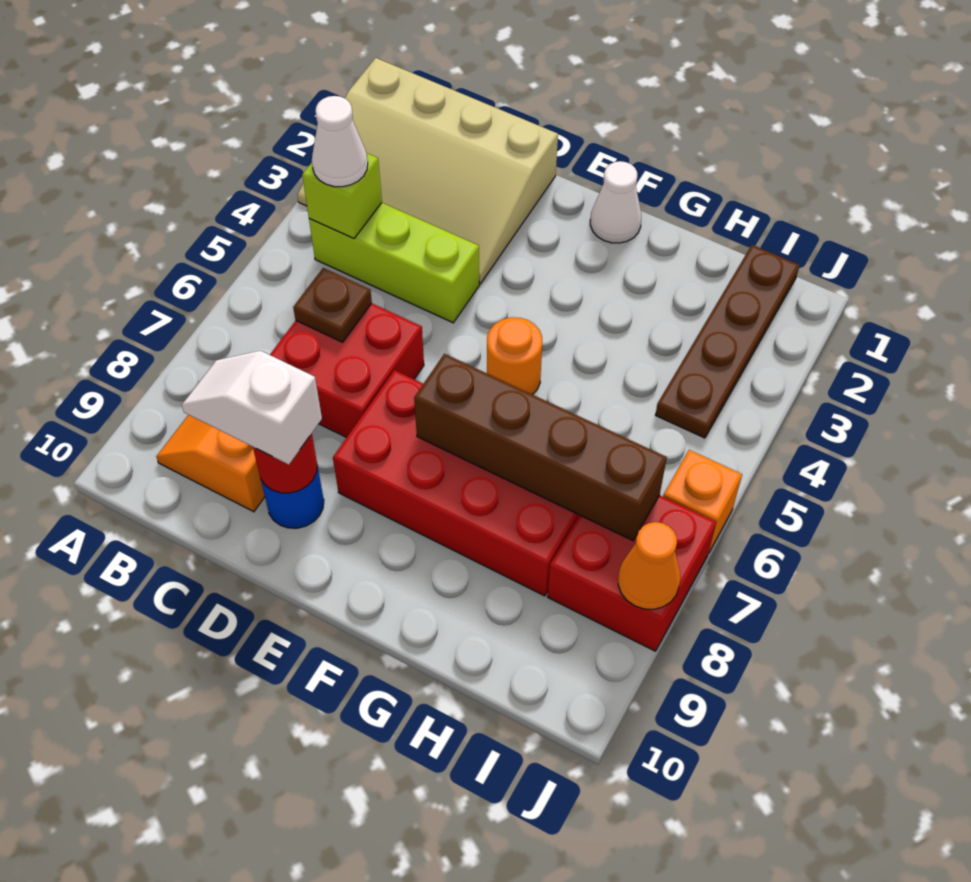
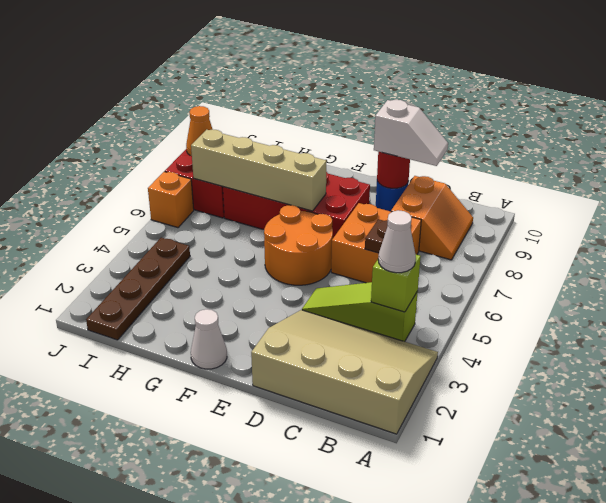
lime 1x3 brick [309,203,479,323] -> lime 1x3 slope [302,282,418,342]
red 2x2 brick [270,303,424,438] -> orange 2x2 brick [331,203,421,283]
orange 1x1 round brick [487,317,542,395] -> orange 2x2 round brick [264,205,333,285]
brown 1x4 brick [414,354,667,541] -> tan 1x4 brick [191,129,327,211]

